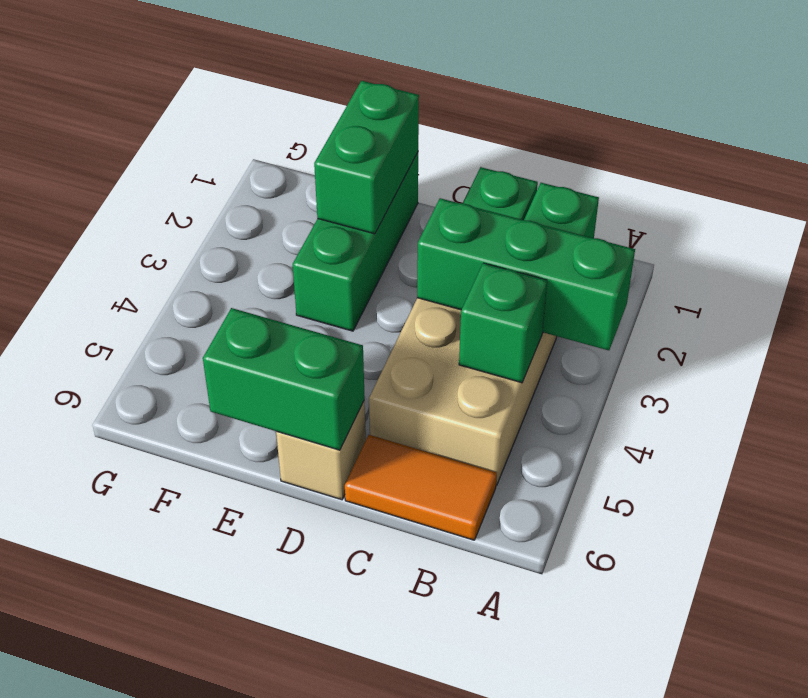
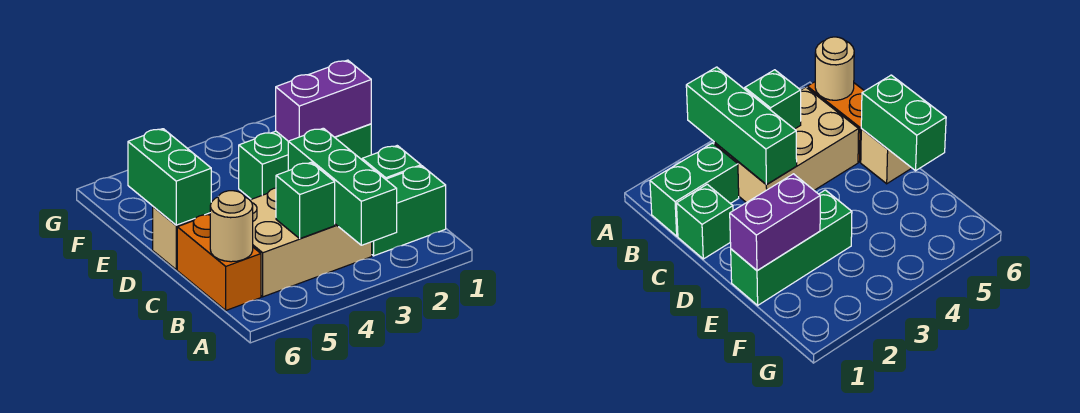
orange 1x2 tile [345,435,497,540] -> orange 1x2 brick [177,215,261,310]
none -> tan 1x1 round brick [210,191,253,262]
green 1x2 brick [314,81,419,234] -> purple 1x2 brick [276,60,371,141]

